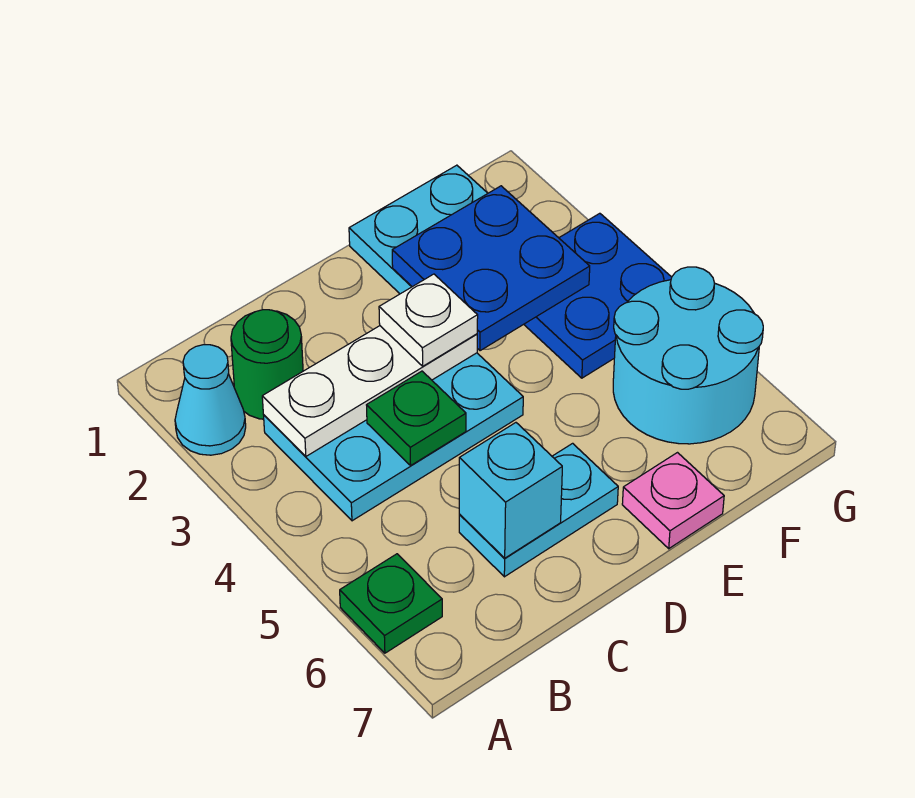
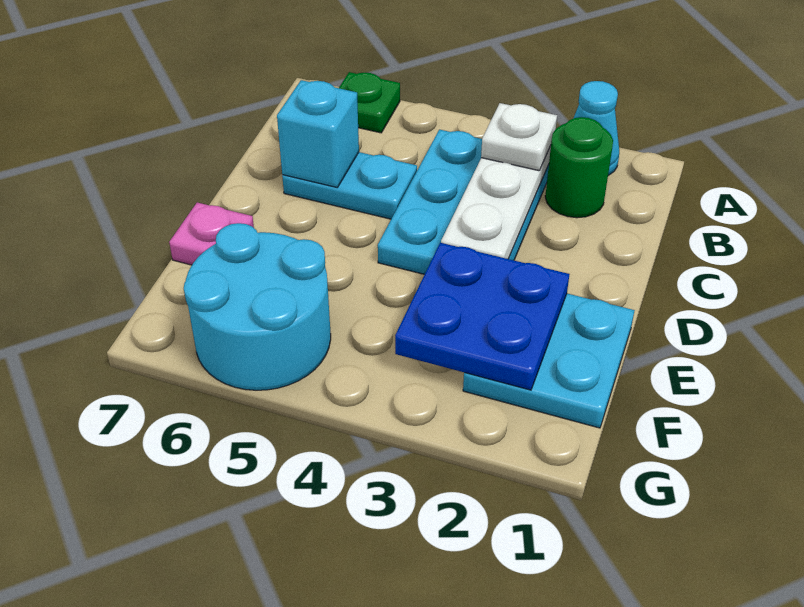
green 1x1 plate [367,371,466,465] -> none
cyan 1x2 plate [459,443,618,577] -> cyan 1x2 plate turned to [282,152,417,219]
white 1x1 plate [379,274,478,366] -> white 1x1 plate moved to [481,103,557,171]
blue 2x2 plate [524,213,672,378] -> none

